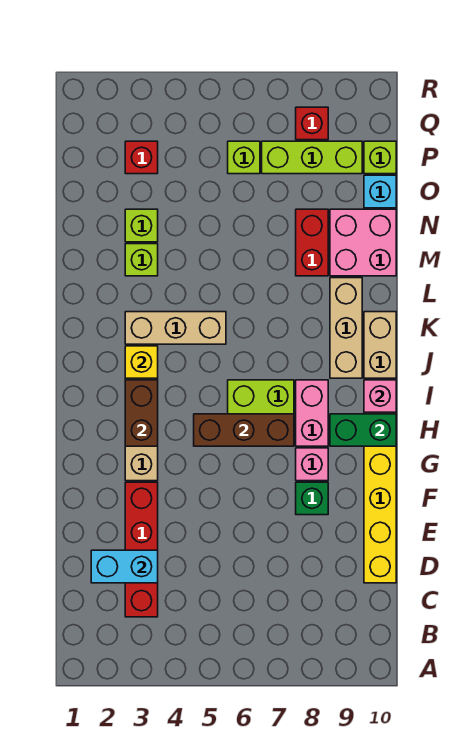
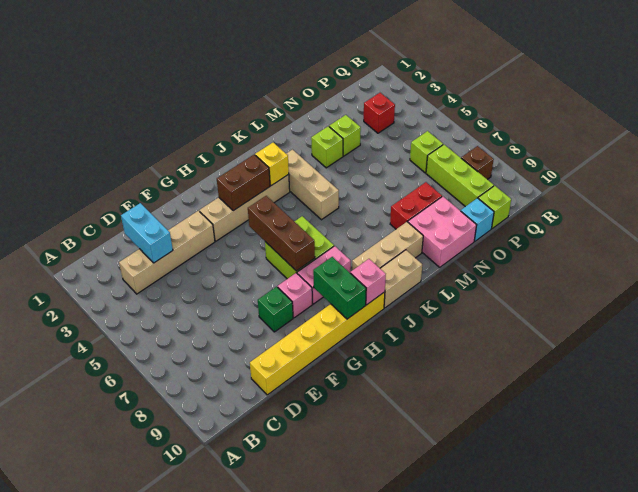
red 1x4 brick [125,482,158,617] -> tan 1x4 brick [119,211,215,294]
red 1x1 brick [296,107,328,140] -> brown 1x1 brick [461,146,494,179]

